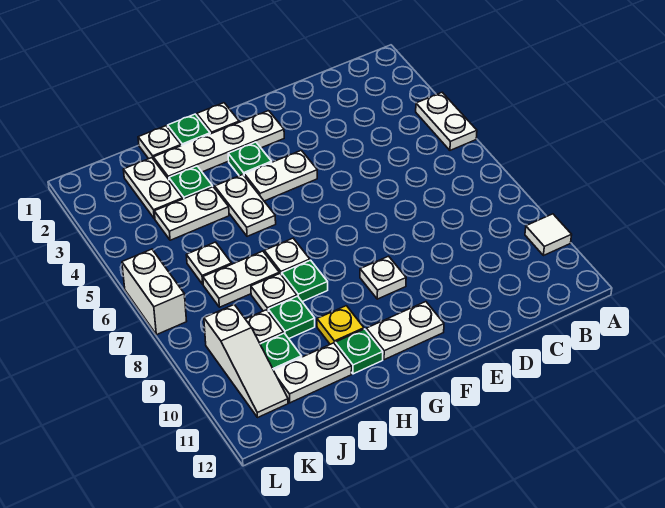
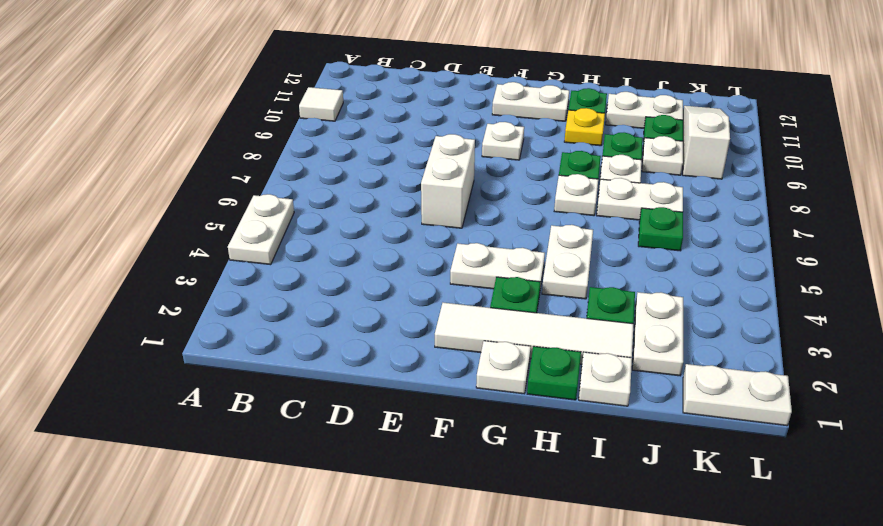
white 1x4 plate [153,111,284,179] -> white 1x4 tile [435,303,634,364]
white 1x2 plate [154,187,229,240] -> white 1x2 plate moved to [683,364,792,426]
white 1x1 plate [186,242,232,284] -> green 1x1 plate [638,207,683,251]
white 1x2 brick [122,249,187,335] -> white 1x2 brick moved to [421,134,475,228]

